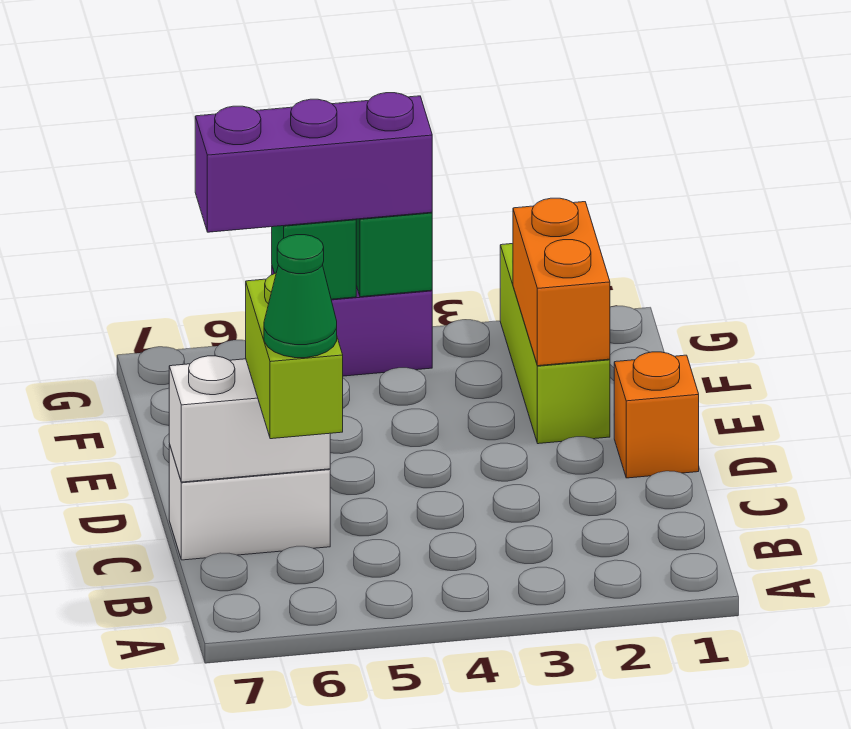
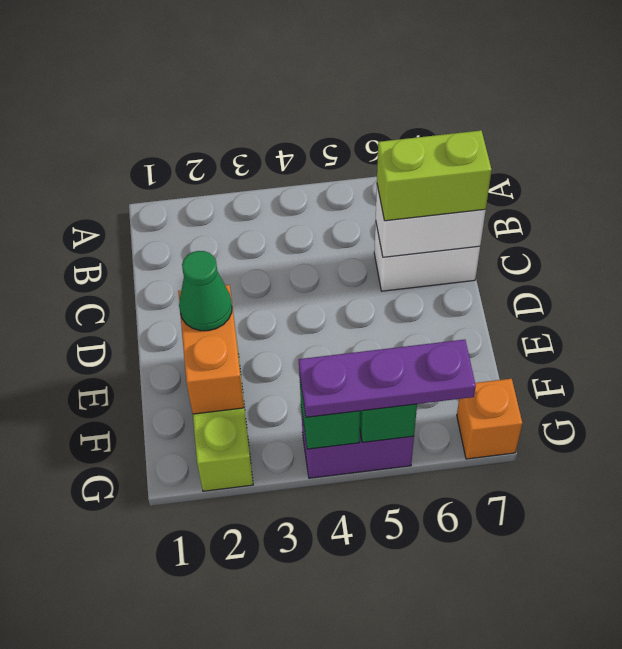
lime 1x2 brick [246,273,343,439] -> lime 1x2 brick turned to [377,130,492,221]
green 1x1 cone [264,235,337,358] -> green 1x1 cone moved to [179,251,232,331]
orange 1x1 brick [614,352,699,478] -> orange 1x1 brick moved to [457,379,522,459]
purple 1x3 brick [195,93,432,232] -> purple 1x3 plate [299,340,476,417]

